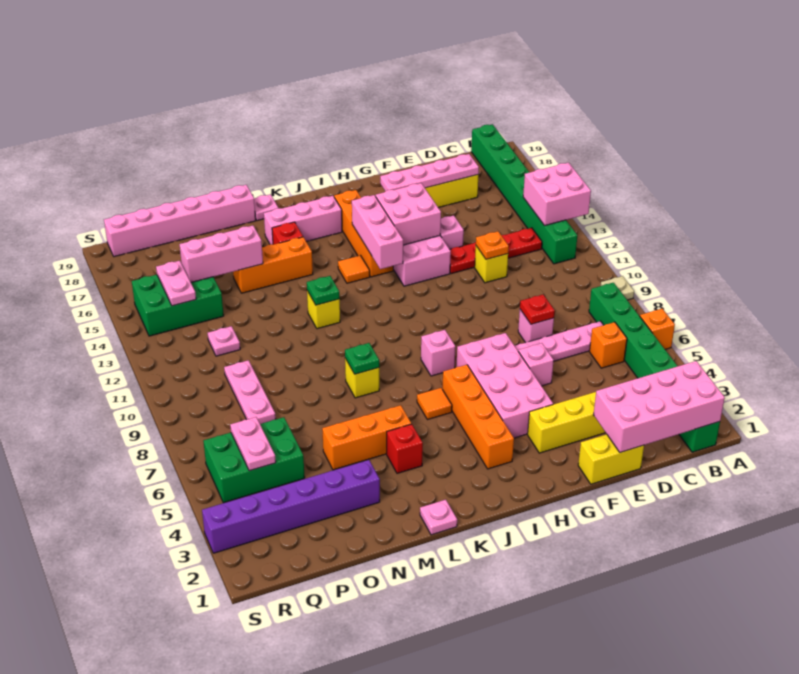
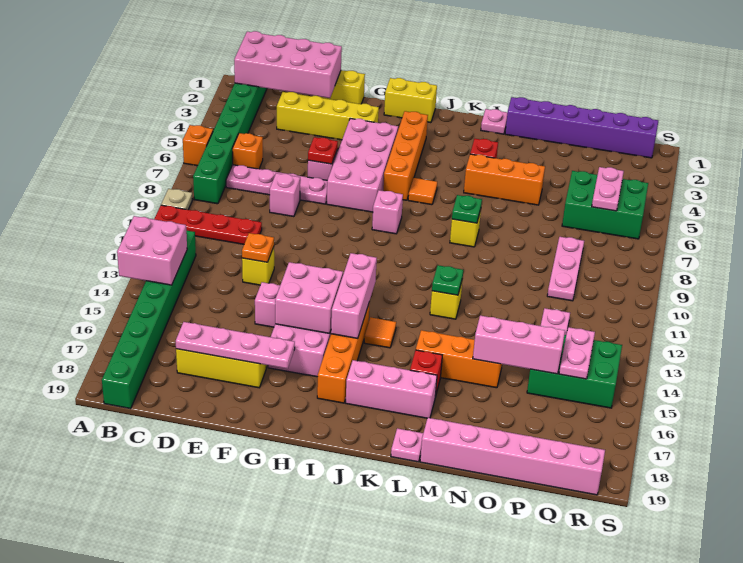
red 1x4 plate [450,228,542,274] -> red 1x4 plate moved to [154,205,262,244]
red 1x1 plate [520,294,555,324] -> red 1x1 plate moved to [308,137,338,164]
none -> yellow 1x2 brick [384,78,437,123]
purple 1x6 brick [202,460,380,553] -> purple 1x6 brick moved to [505,97,658,158]

